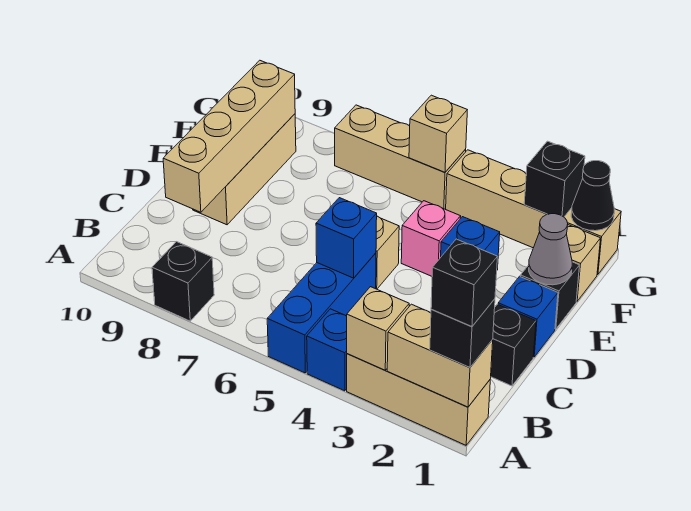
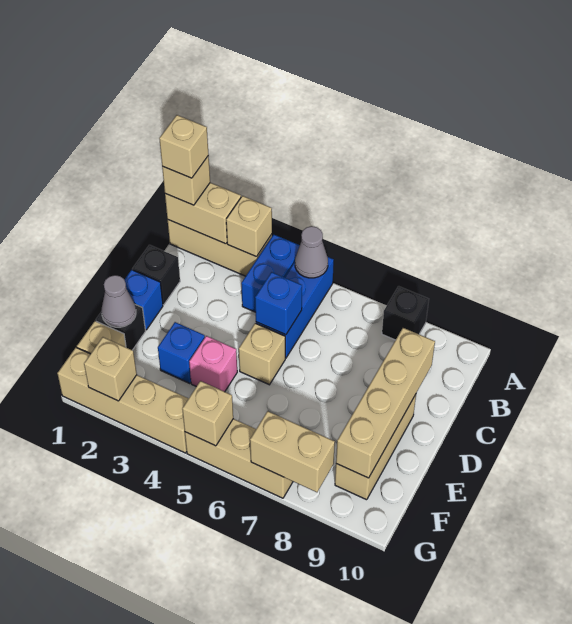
black 1x1 brick [430,299,495,368] -> tan 1x1 brick [162,156,210,205]
black 1x1 brick [431,239,497,326] -> tan 1x1 brick [159,115,209,178]
blue 1x1 brick [307,309,347,391] -> blue 1x2 brick [241,235,300,312]
none -> grey 1x1 cone [295,226,328,278]
black 1x1 cone [571,161,614,231] -> none
black 1x1 brick [524,141,585,217] -> tan 1x1 brick [84,337,137,401]
none -> tan 1x2 brick [250,411,335,492]

